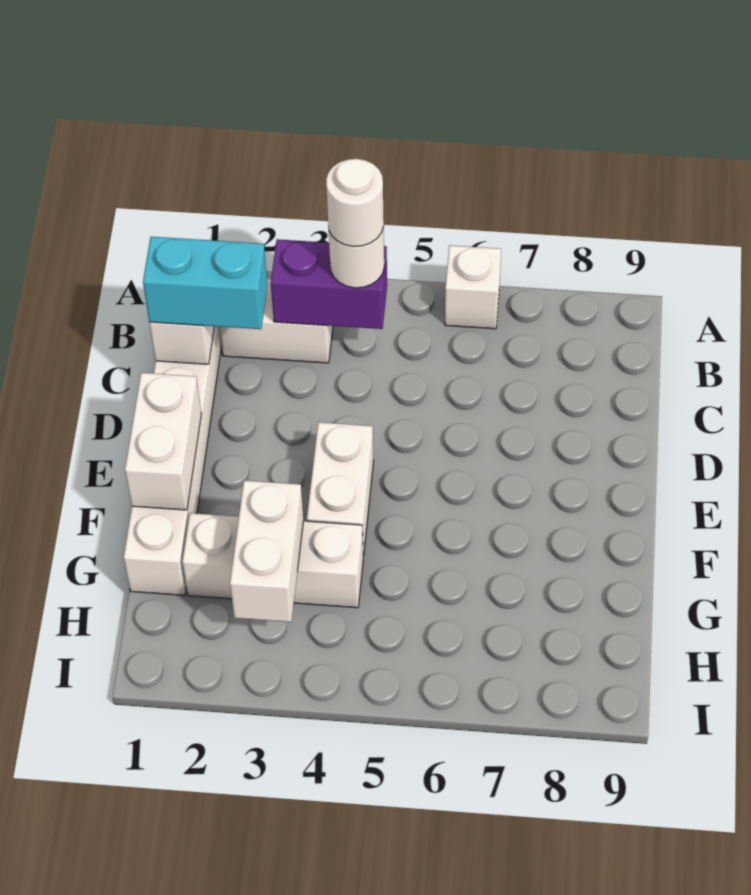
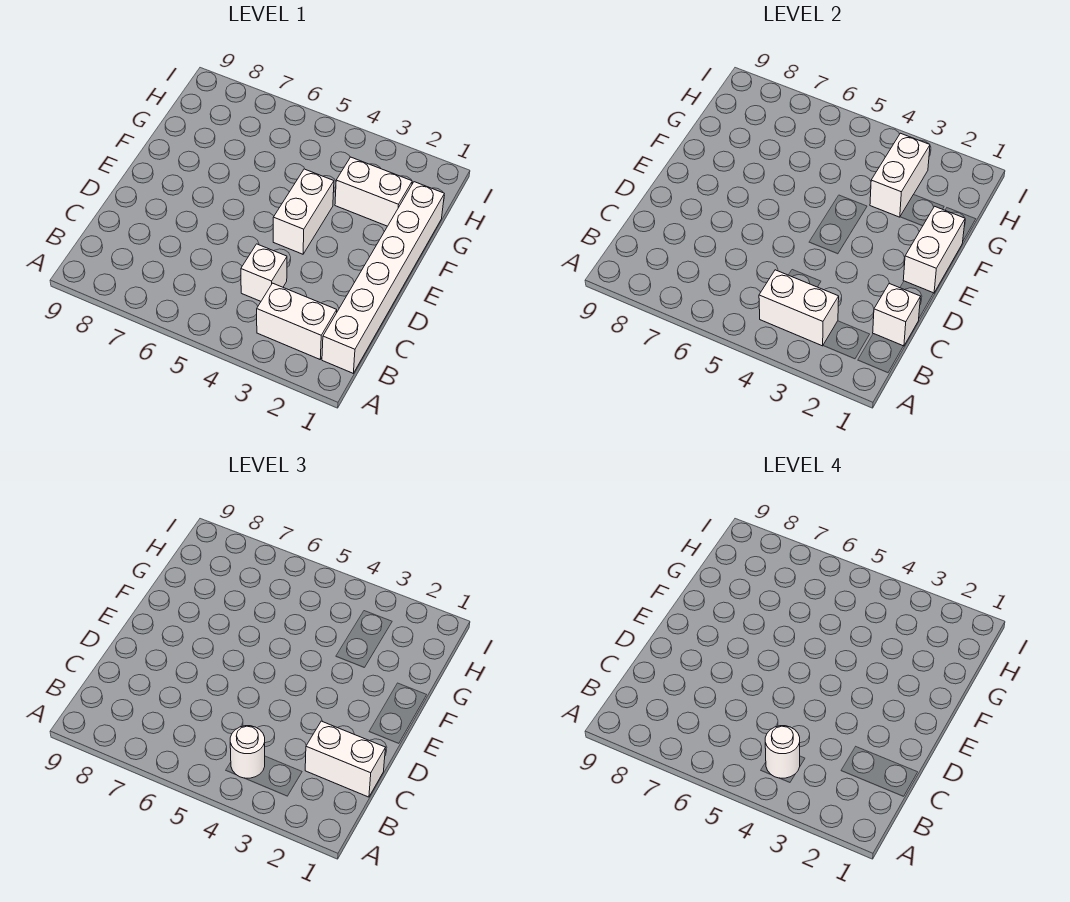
white 1x1 brick [445,245,501,329] -> white 1x1 brick moved to [241,244,287,301]
purple 1x2 brick [271,239,387,329] -> white 1x2 brick [759,270,839,346]
cyan 1x2 brick [143,237,267,329] -> white 1x2 brick [305,721,386,797]
white 1x3 brick [182,513,363,608] -> white 1x2 brick [335,157,412,226]

